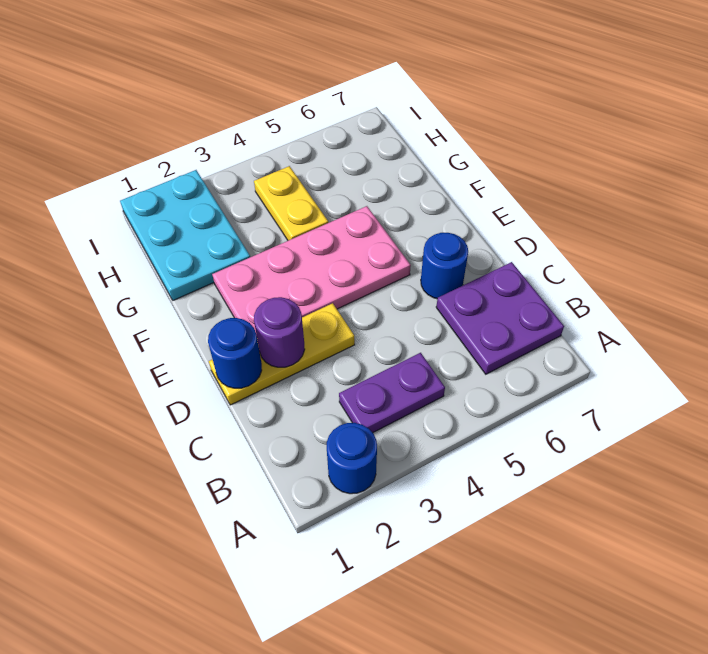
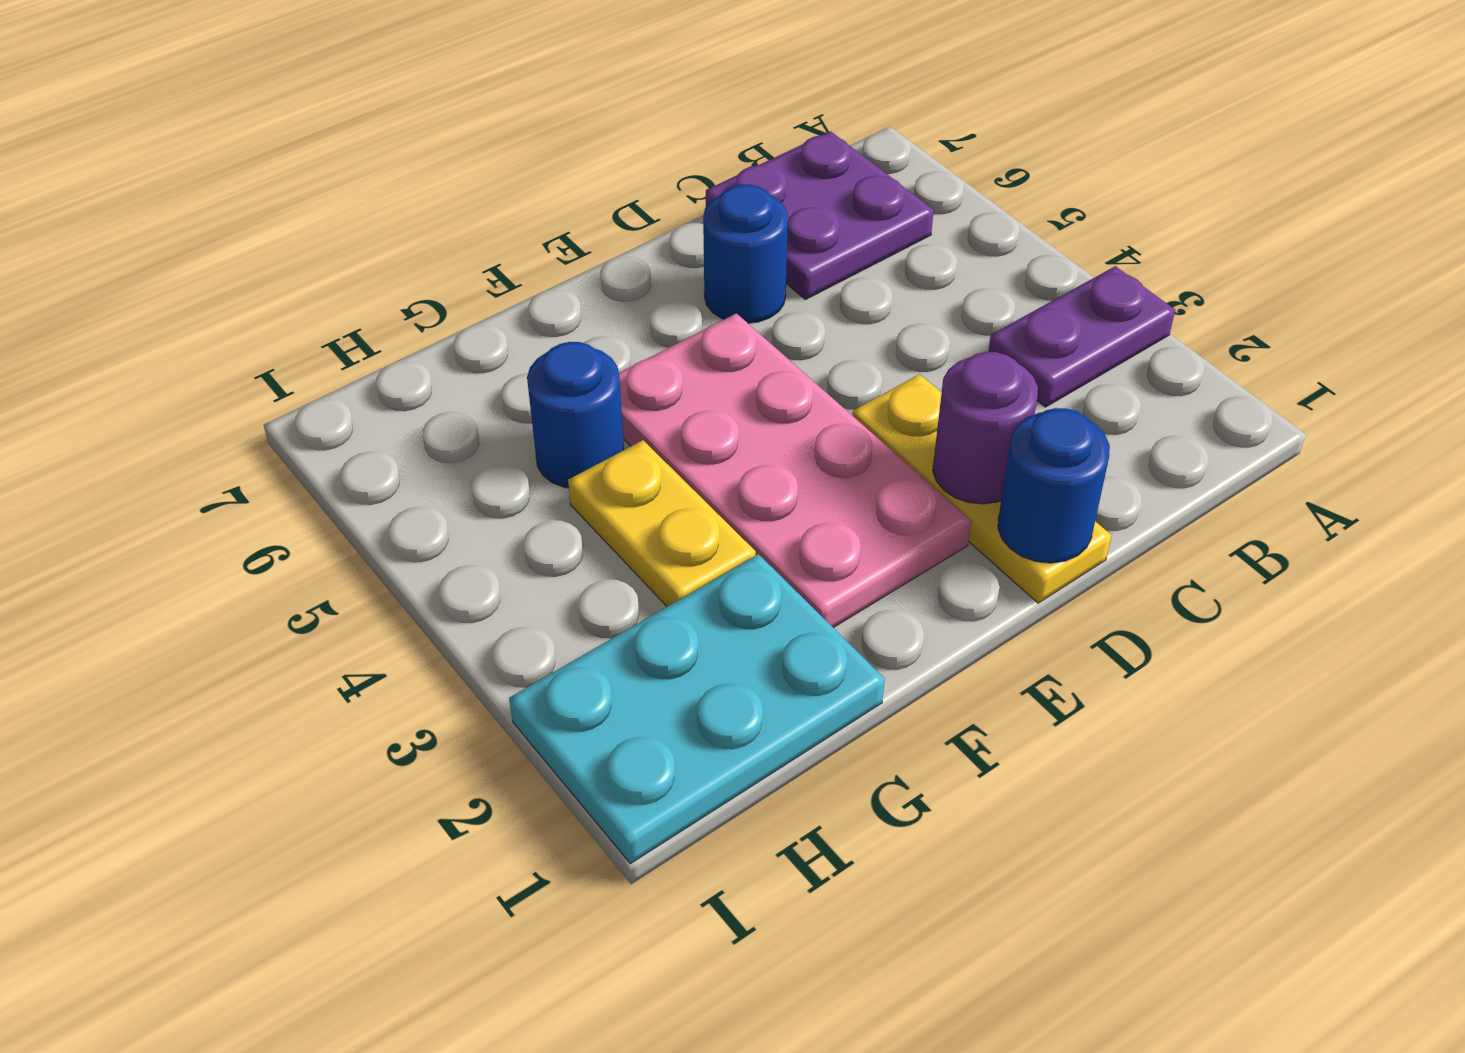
blue 1x1 round brick [327,423,377,494] -> blue 1x1 round brick moved to [527,342,624,488]
purple 1x2 plate [339,353,445,433] -> purple 1x2 plate turned to [988,266,1175,407]
yellow 1x2 plate [254,166,328,241] -> yellow 1x2 plate turned to [568,440,756,606]

